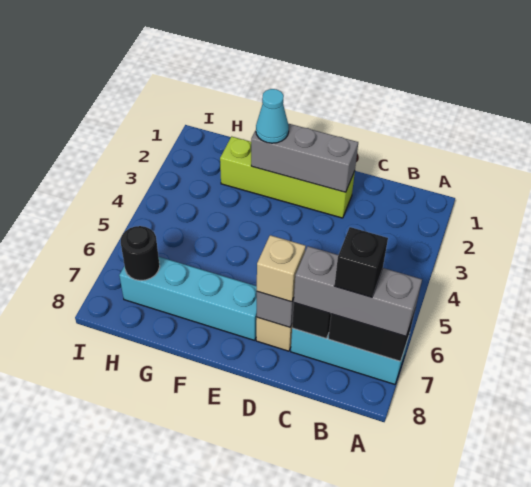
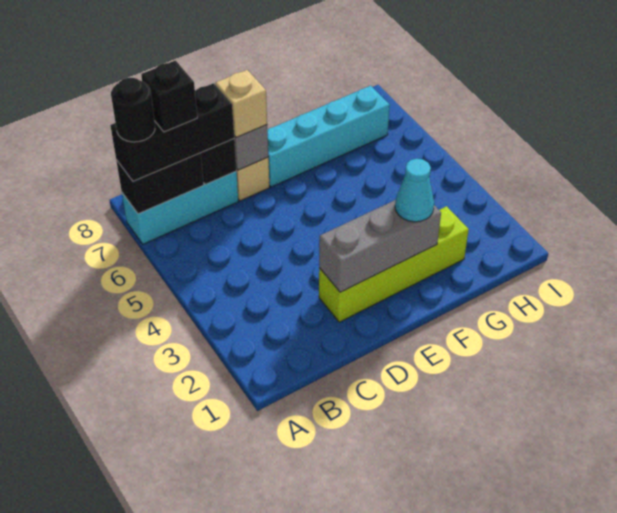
grey 1x3 brick [294,246,422,336] -> black 1x3 brick [110,83,234,181]
black 1x1 round brick [121,226,160,280] -> black 1x1 round brick moved to [111,78,155,142]

